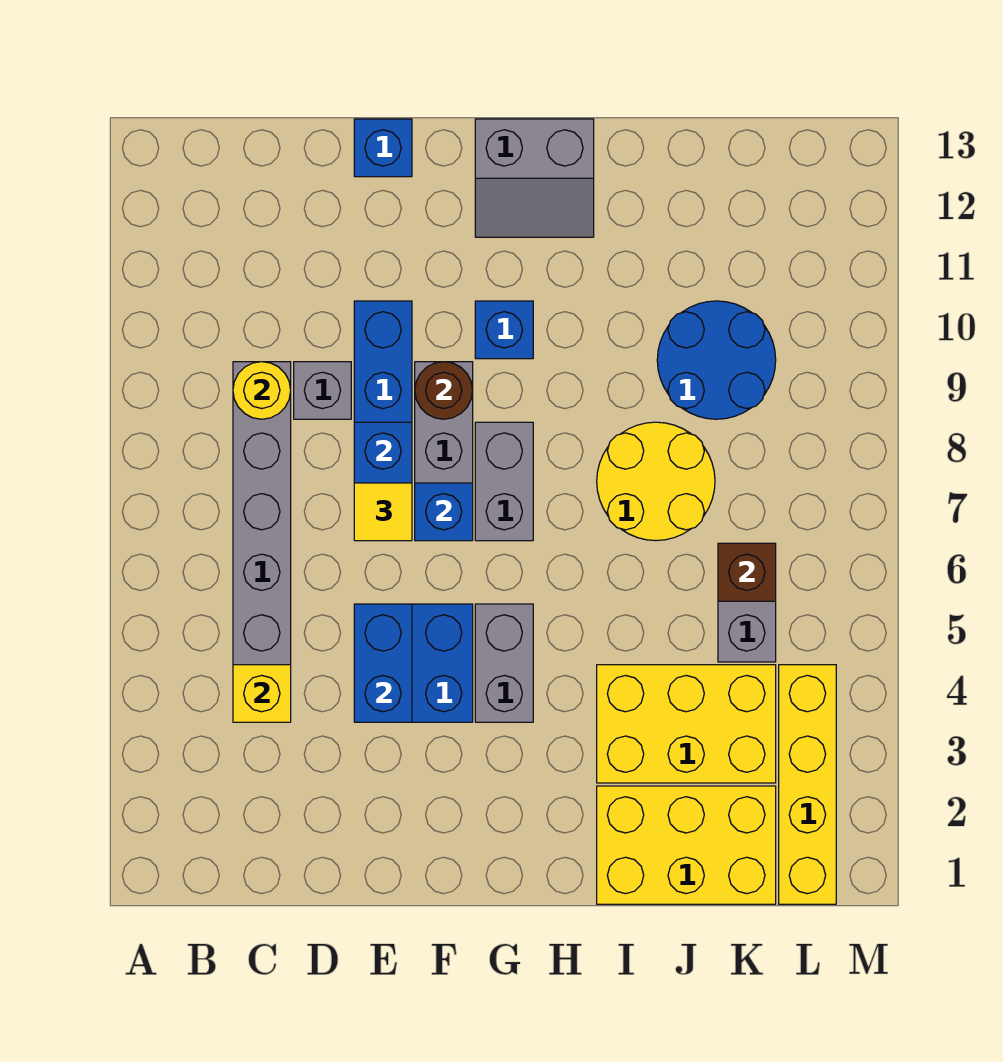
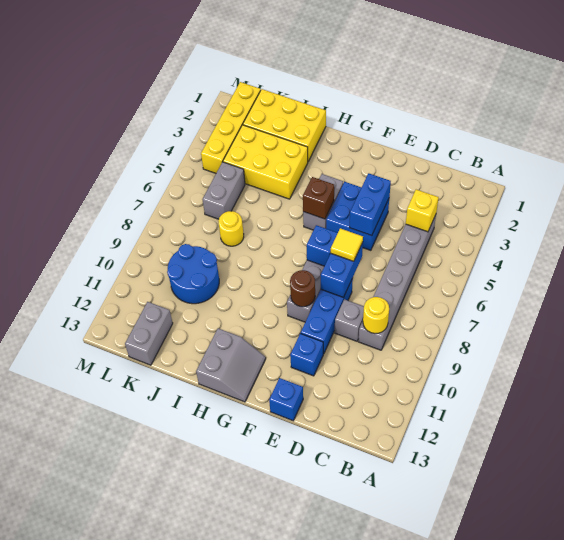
grey 1x2 brick [475,422,533,541] -> grey 1x2 brick moved to [125,302,173,365]
blue 1x1 brick [475,301,533,359] -> blue 1x1 brick moved to [290,333,323,376]
grey 2x2 slope [475,119,594,237] -> grey 2x2 slope turned to [196,328,266,402]
yellow 2x2 round brick [597,422,715,541] -> yellow 1x1 round brick [218,211,244,246]
brown 1x1 brick [718,543,776,601] -> brown 1x1 brick moved to [303,177,334,219]

